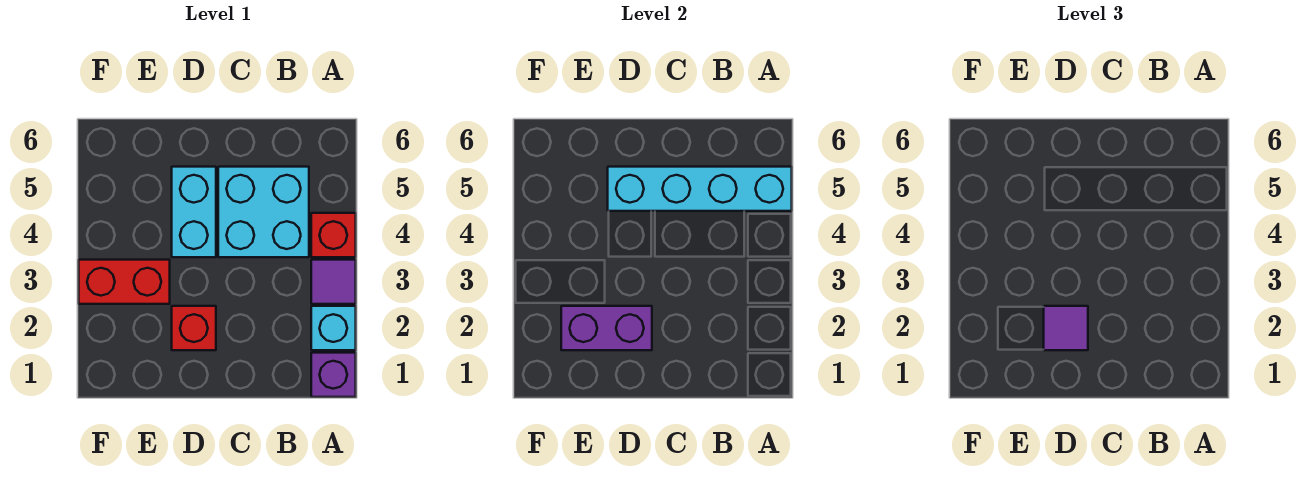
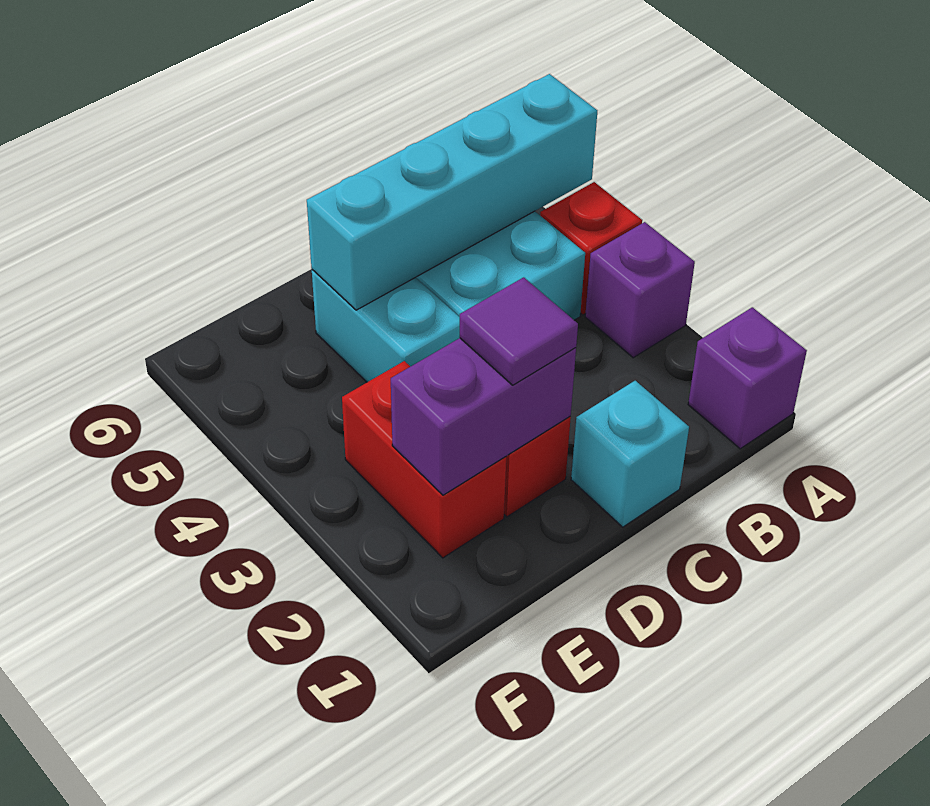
cyan 1x1 brick [311,306,356,350] -> cyan 1x1 brick moved to [571,381,689,527]
purple 1x1 tile [311,260,356,304] -> purple 1x1 brick [585,222,695,358]
red 1x2 brick [79,260,170,304] -> red 1x2 brick turned to [342,361,506,558]

